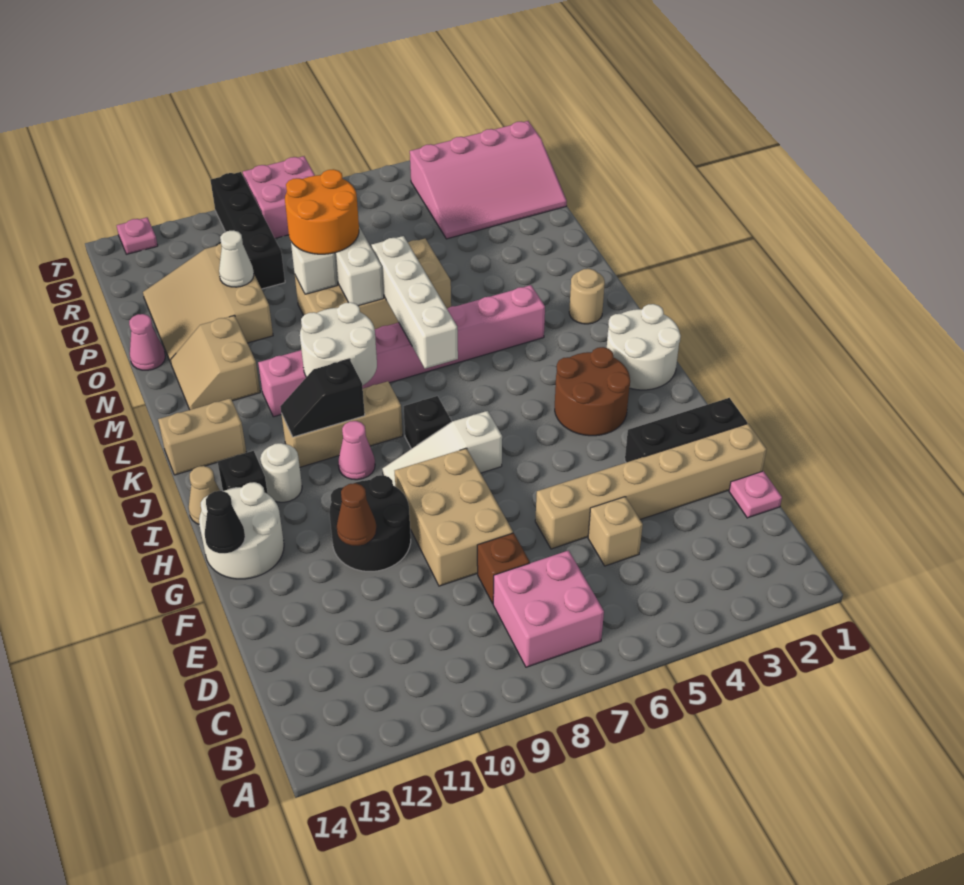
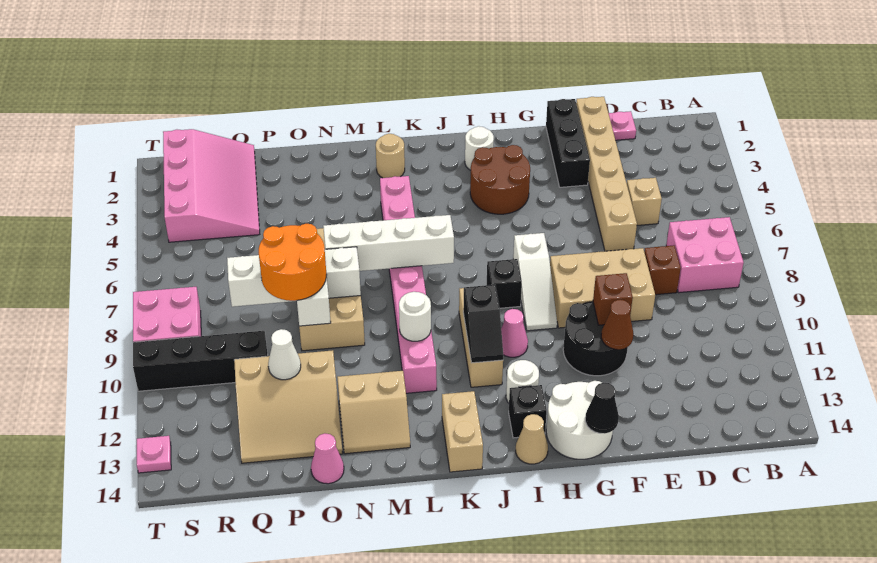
none -> brown 1x1 brick [593,273,633,325]
white 2x2 round brick [607,304,681,390] -> white 1x1 round brick [465,126,494,170]
white 2x2 round brick [300,302,377,386] -> white 1x1 round brick [399,292,431,341]

